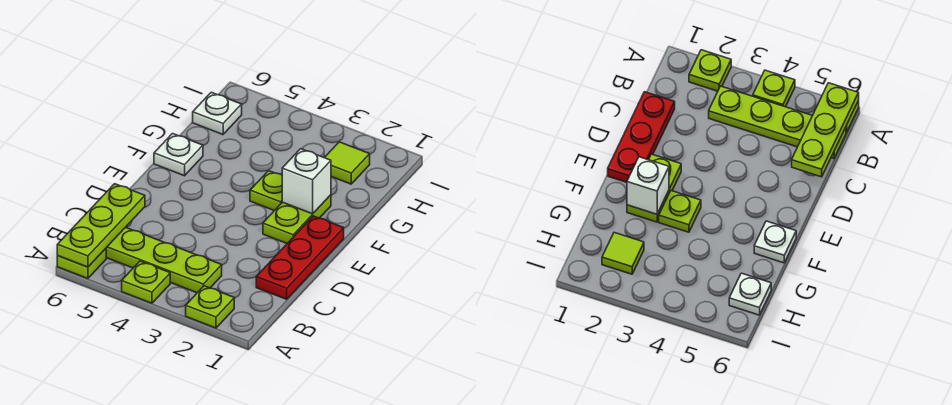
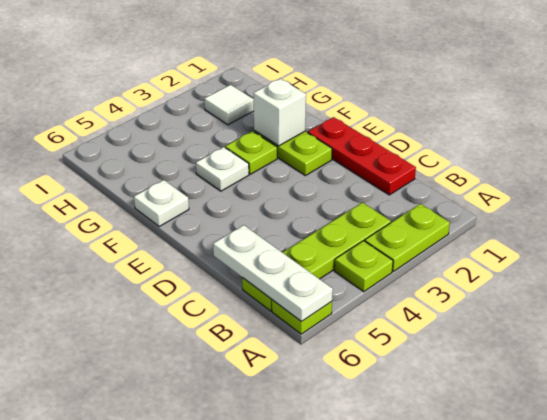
lime 1x1 plate [186,286,234,328] -> lime 1x2 plate [365,204,450,271]
lime 1x3 plate [57,184,145,267] -> white 1x3 plate [213,225,333,322]
lime 1x1 tile [324,142,370,184] -> white 1x1 tile [204,85,254,125]
white 1x1 plate [193,92,242,135] -> white 1x1 plate moved to [196,147,249,191]

